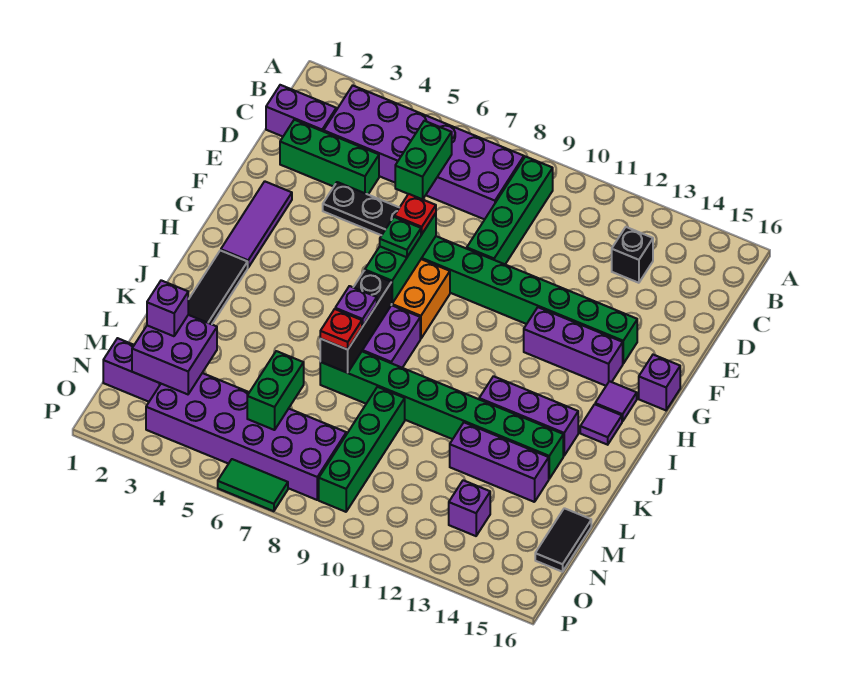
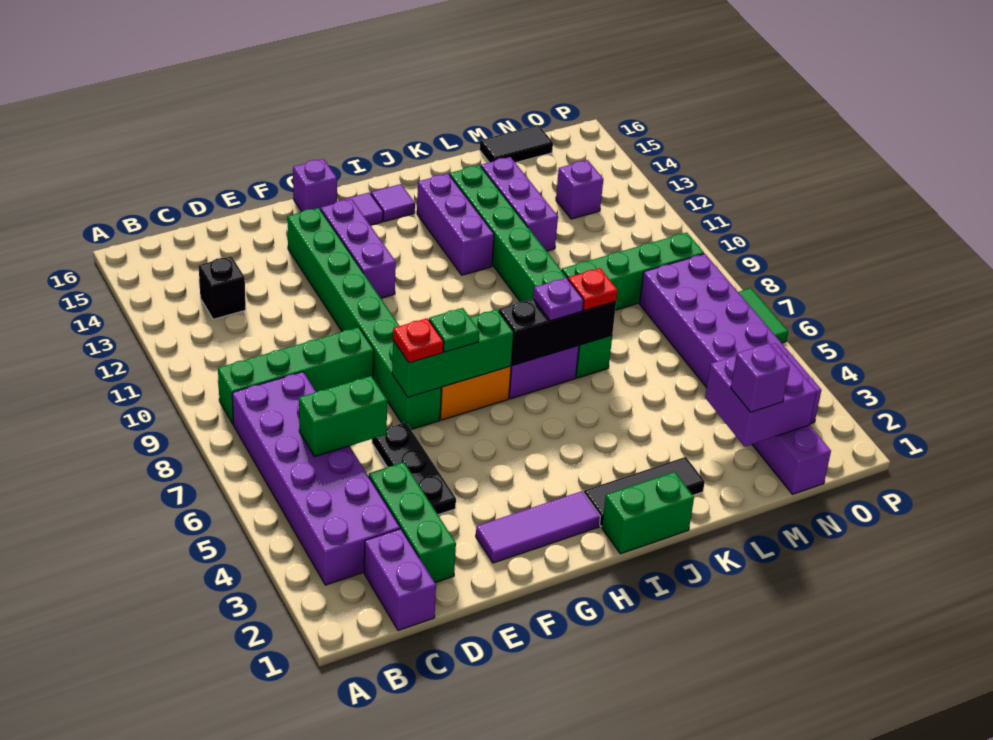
green 1x2 brick [247,351,304,430] -> green 1x2 brick moved to [602,472,694,554]

